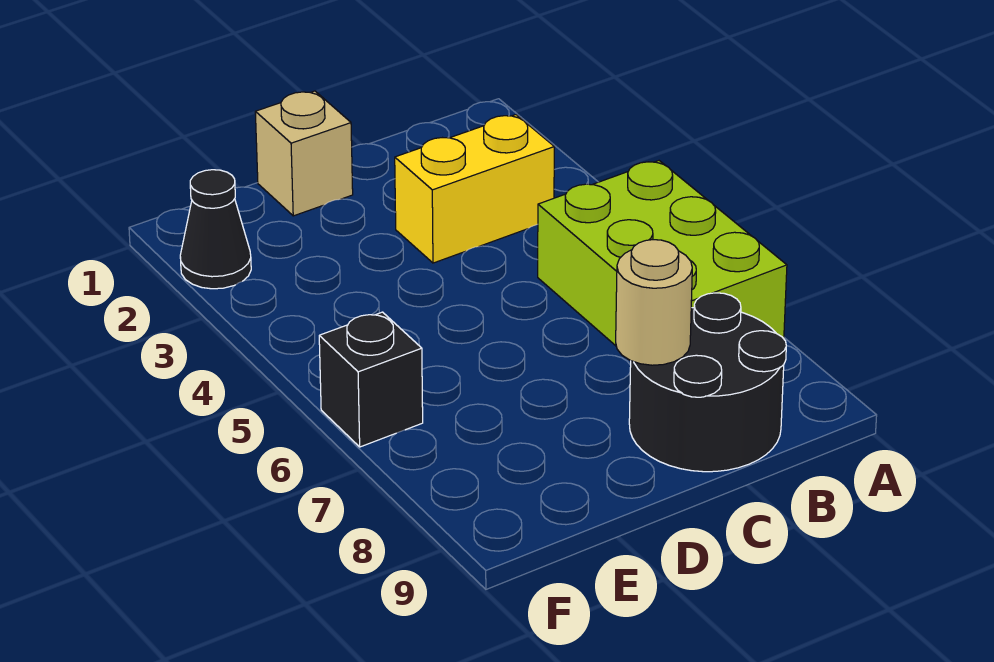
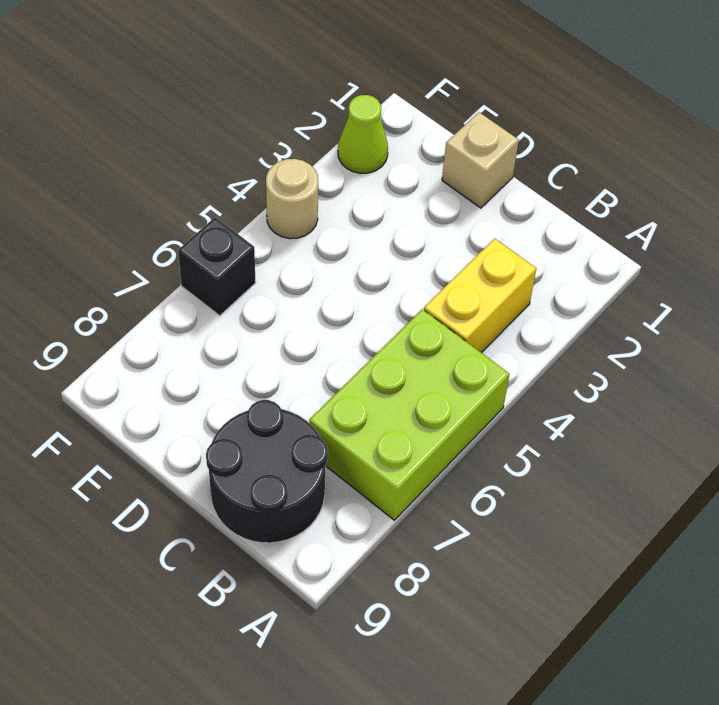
yellow 1x2 brick [395,115,554,263] -> yellow 1x2 brick turned to [424,238,536,353]
tan 1x1 round brick [616,240,692,365] -> tan 1x1 round brick moved to [266,159,318,239]
black 1x1 cone [180,170,251,289] -> lime 1x1 cone [338,95,388,173]

